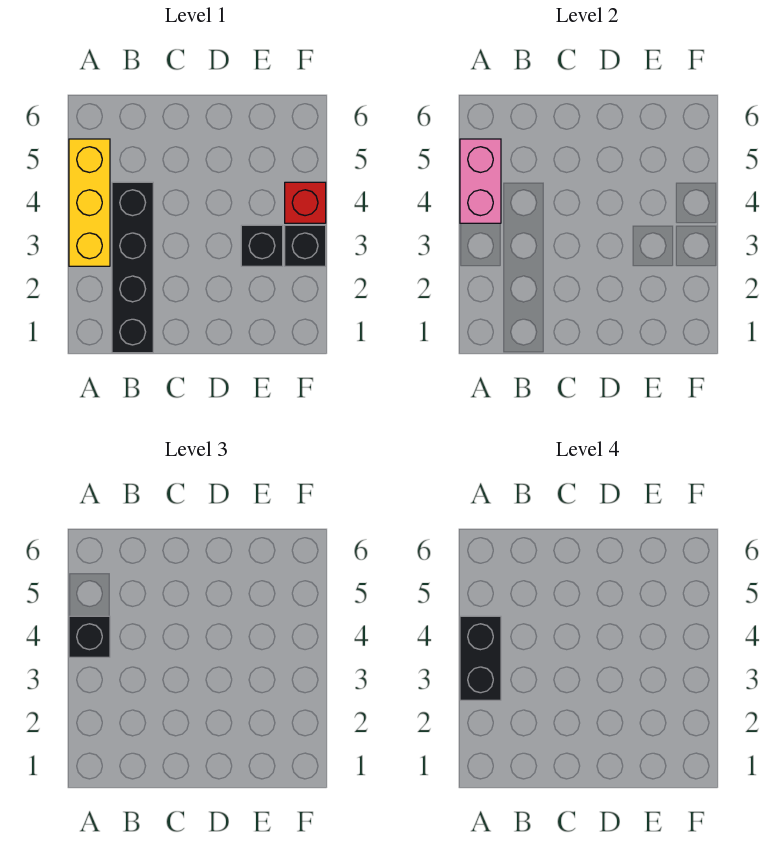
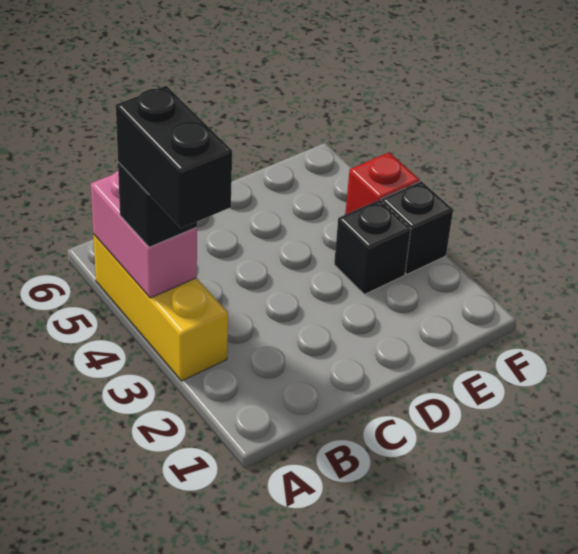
black 1x4 brick [112,182,153,353] -> none

